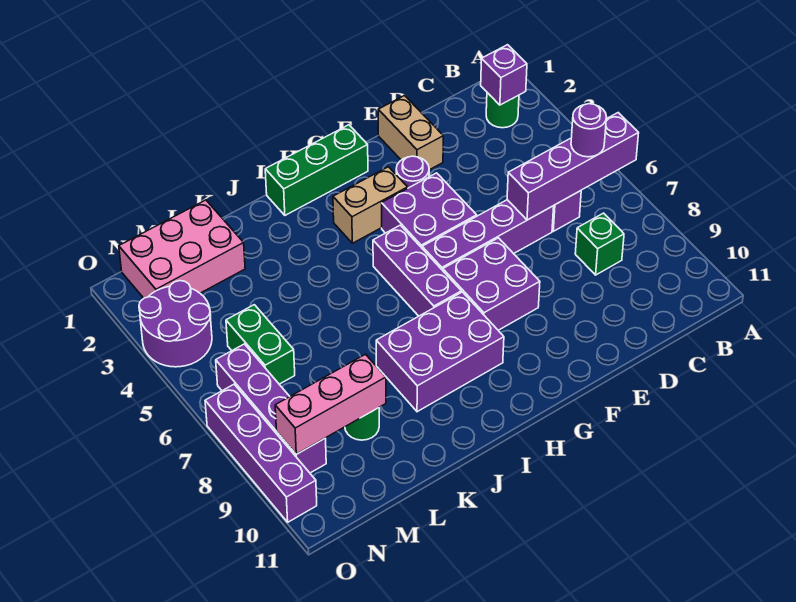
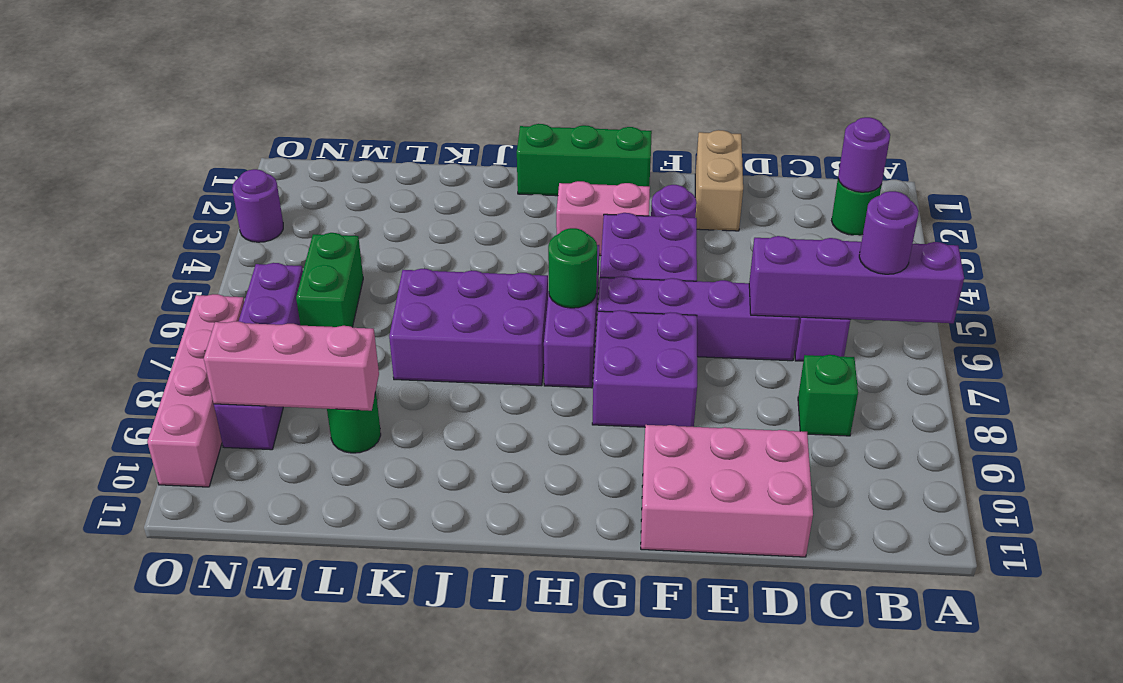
purple 1x1 brick [481,45,527,105] -> purple 1x1 round brick [838,117,890,192]
tan 1x2 brick [333,167,408,243] -> pink 1x2 brick [556,181,650,256]
none -> green 1x1 round brick [548,228,597,308]
purple 2x3 brick [376,292,504,412] -> purple 2x3 brick moved to [389,269,548,386]
pink 2x3 brick [119,200,245,298] -> pink 2x3 brick moved to [641,425,813,557]
purple 2x2 round brick [139,281,212,367] -> purple 1x1 round brick [232,169,283,242]
purple 1x4 brick [205,384,317,522] -> pink 1x4 brick [147,294,244,487]

